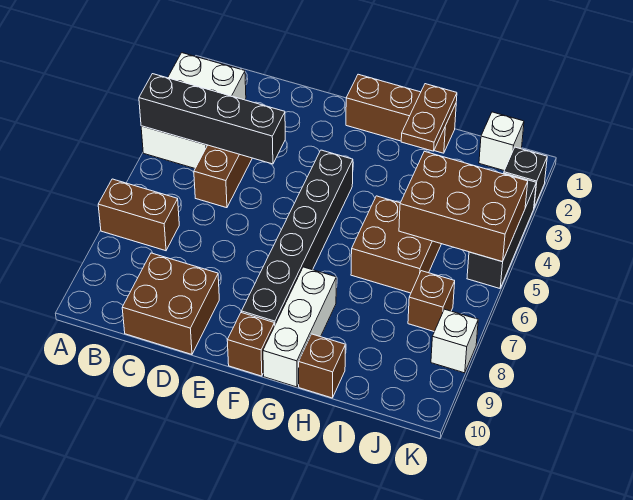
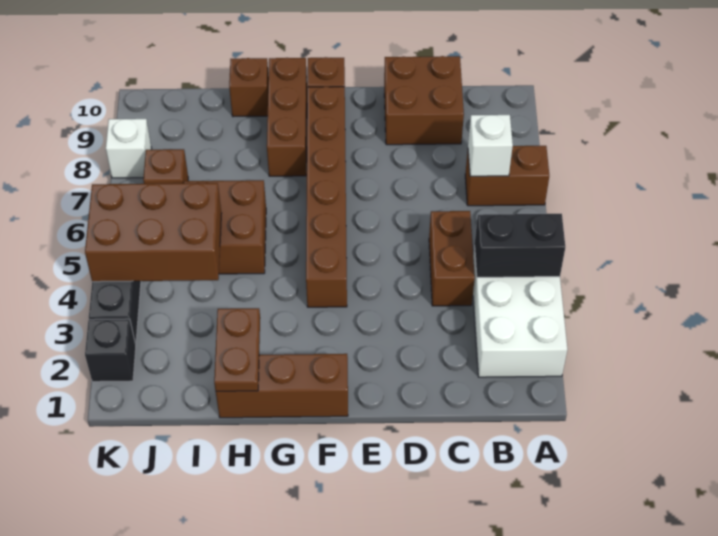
black 1x4 brick [139,74,285,164] -> black 1x2 brick [475,214,565,277]
black 1x6 brick [241,150,353,326] -> brown 1x6 brick [306,87,347,307]
white 1x3 brick [263,267,336,387] -> brown 1x3 brick [267,58,307,176]
white 1x1 brick [479,112,524,170] -> white 1x1 brick moved to [468,115,513,176]

